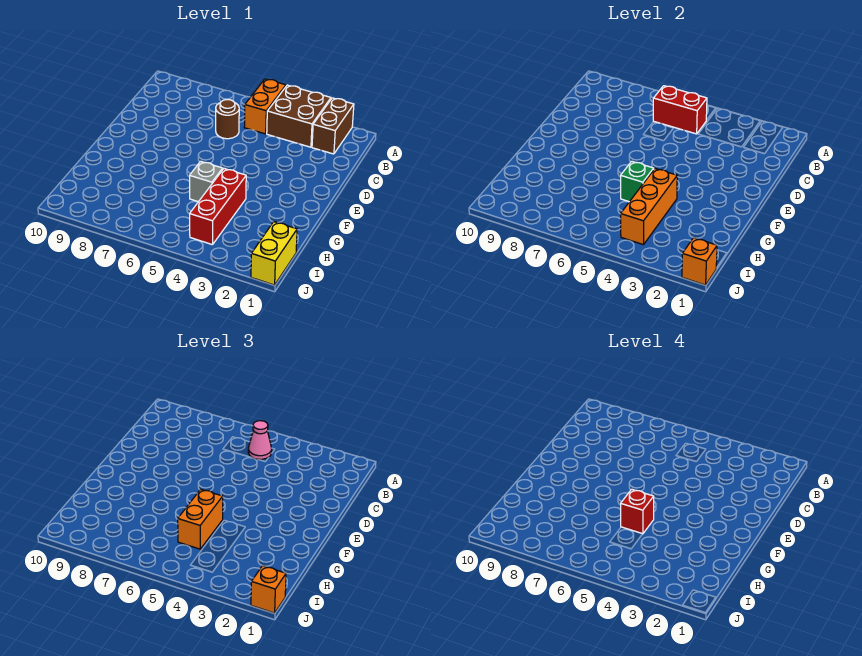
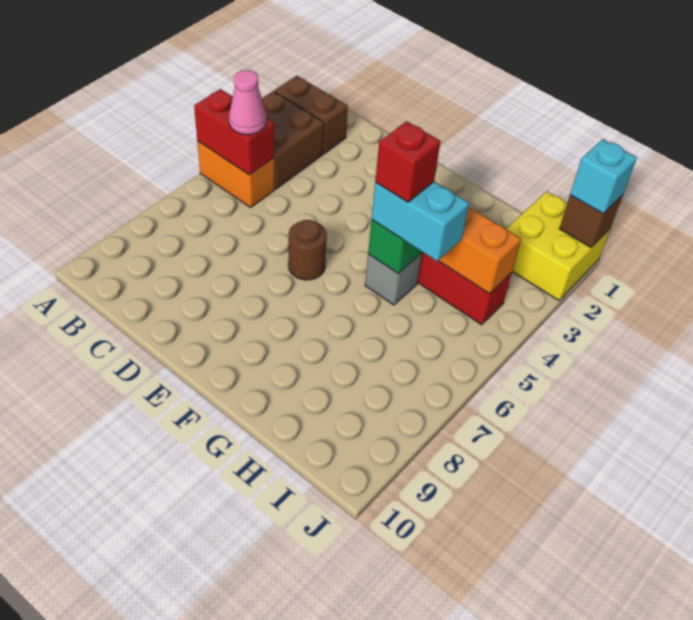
red 1x2 brick [653,86,707,134] -> red 1x2 brick turned to [194,89,275,175]
brown 1x1 round brick [216,100,239,139] -> brown 1x1 round brick moved to [288,220,327,280]
orange 1x2 brick [178,489,223,549] -> cyan 1x2 brick [372,182,469,261]
yellow 1x2 brick [251,222,297,285] -> yellow 2x2 brick [506,191,610,300]
orange 1x1 brick [682,238,717,285] -> brown 1x1 brick [559,195,623,247]
orange 1x1 brick [251,566,286,613] -> cyan 1x1 brick [570,139,637,214]

